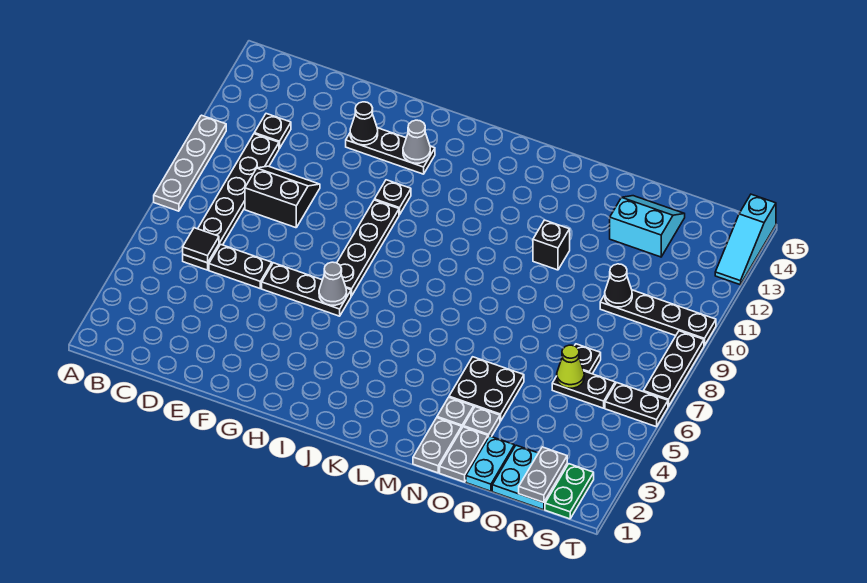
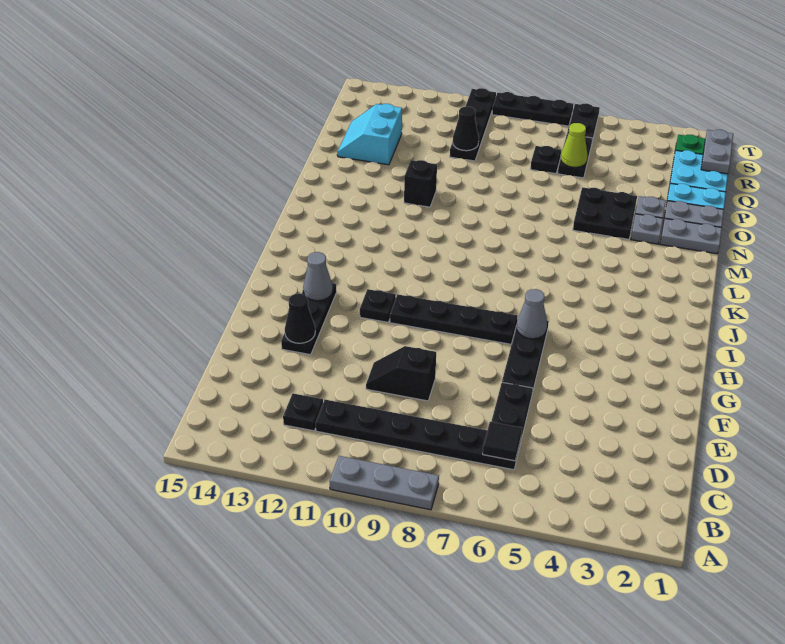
grey 1x4 plate [154,115,226,211] -> grey 1x3 plate [330,456,439,510]
black 2x2 slope [245,166,320,228] -> black 1x2 slope [366,346,436,401]
grey 1x2 plate [519,447,567,502] -> grey 1x2 plate turned to [701,130,733,174]
cyan 1x3 slope [715,194,776,285] -> none

